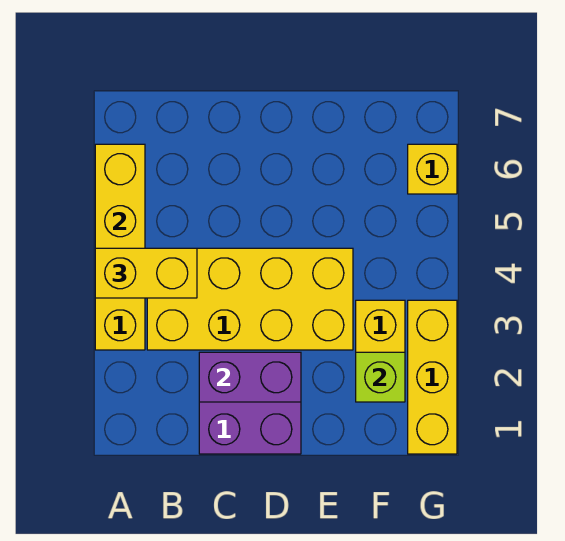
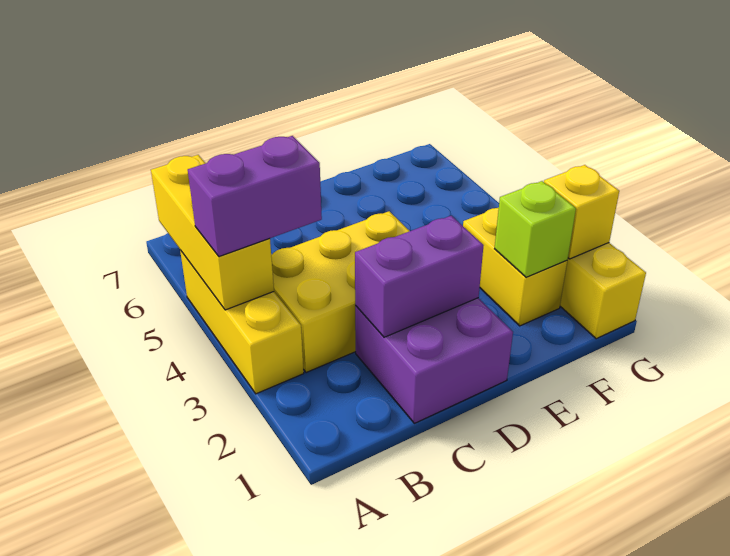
yellow 1x2 brick [95,248,197,298] -> purple 1x2 brick [188,136,322,257]
yellow 2x4 brick [147,248,353,350] -> yellow 2x3 brick [271,211,409,373]
yellow 1x1 brick [408,144,457,194] -> yellow 1x1 brick moved to [544,165,619,259]

